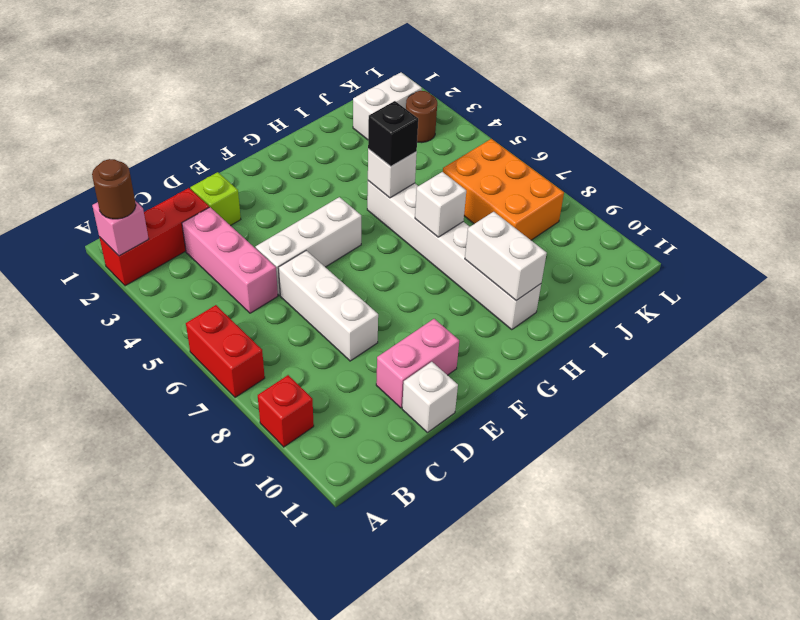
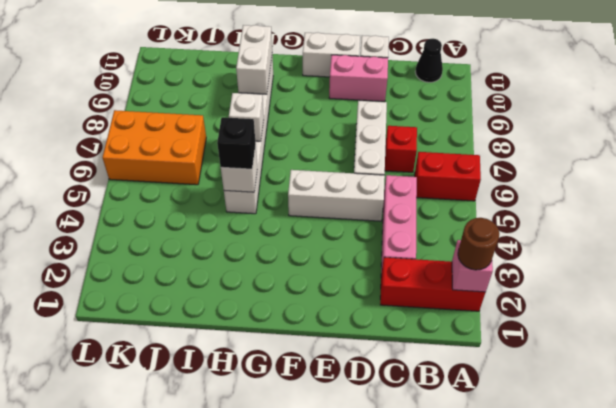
red 1x2 brick [186,305,265,397] -> red 1x2 brick turned to [415,152,481,201]
red 1x1 brick [258,375,314,447] -> red 1x1 brick moved to [385,126,417,172]
none -> black 1x1 cone [415,39,443,82]
lime 1x1 brick [190,172,241,226] -> none
white 1x2 brick [353,73,422,140] -> white 1x2 brick moved to [303,33,360,77]
orange 2x3 brick [443,139,564,240] -> orange 2x3 brick turned to [102,110,206,185]
brown 1x1 round brick [406,91,437,143] -> none

